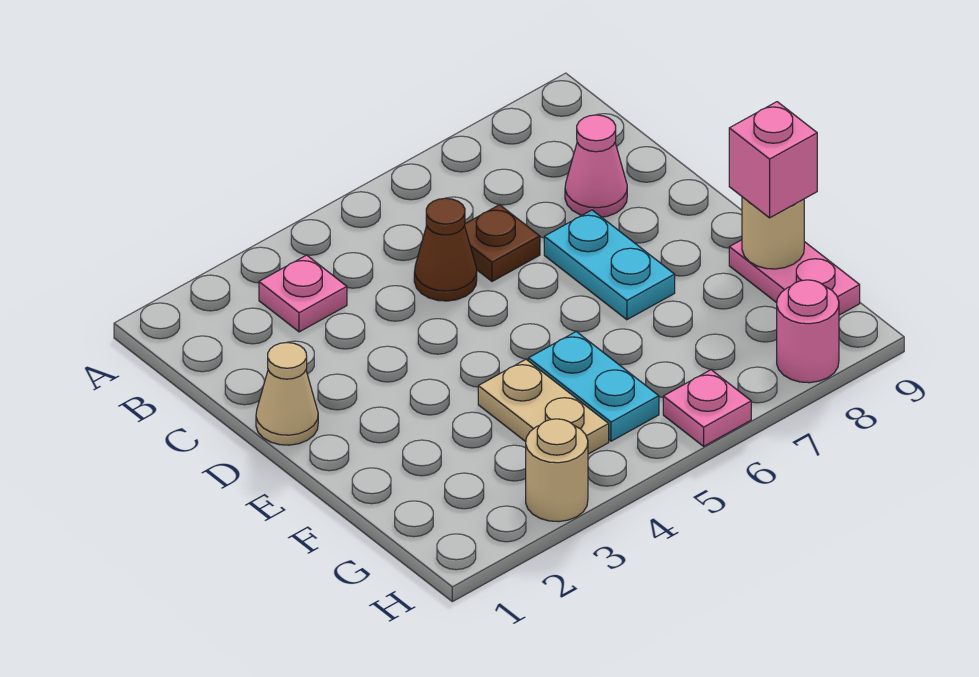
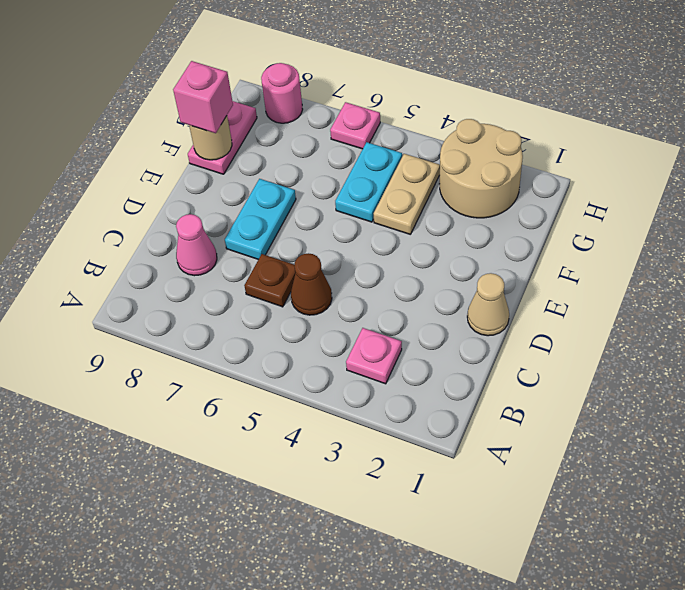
tan 1x1 round brick [526,419,588,522] -> tan 2x2 round brick [440,119,523,218]

